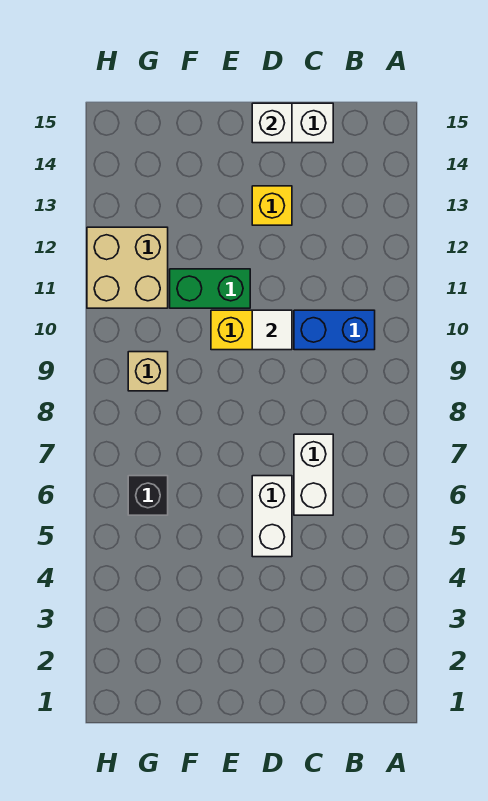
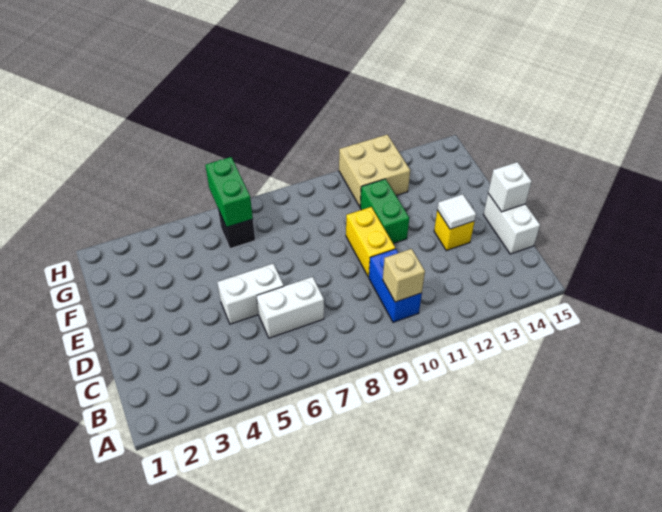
white 1x1 tile [252,310,292,350] -> white 1x1 tile moved to [437,194,476,229]
none -> green 1x2 brick [205,157,253,227]
tan 1x1 brick [128,352,168,391] -> tan 1x1 brick moved to [383,249,425,302]

